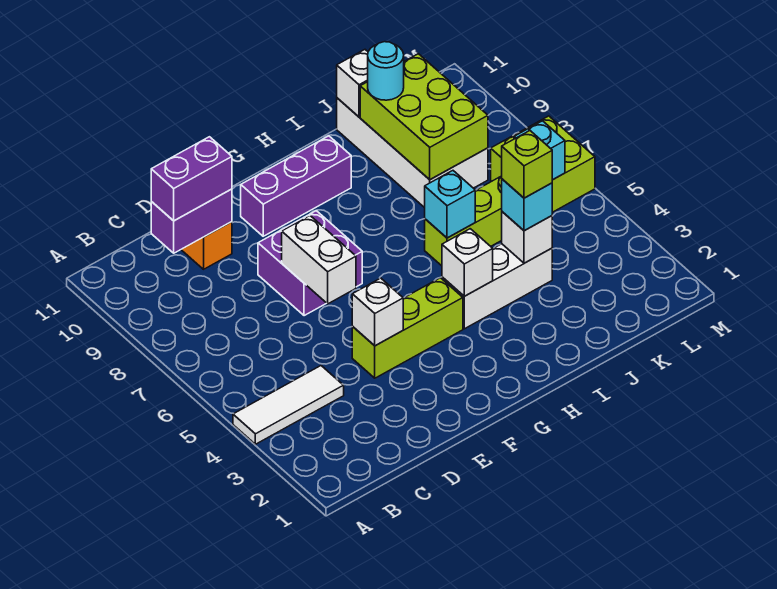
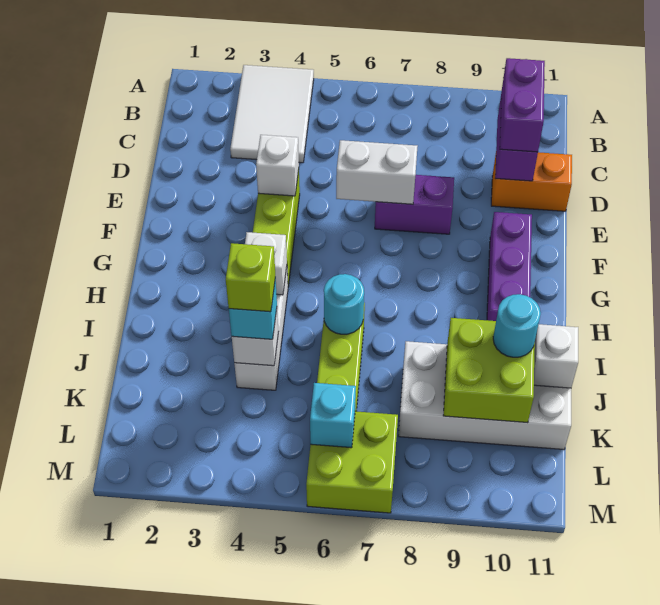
white 1x3 tile [233,366,344,444] -> white 2x3 tile [230,65,314,163]
purple 2x2 brick [258,211,362,316] -> purple 1x2 brick [375,175,454,234]
cyan 1x1 brick [425,171,475,238] -> cyan 1x1 round brick [324,274,364,334]
lime 2x3 brick [360,54,488,180] -> lime 2x2 brick [443,318,535,423]

